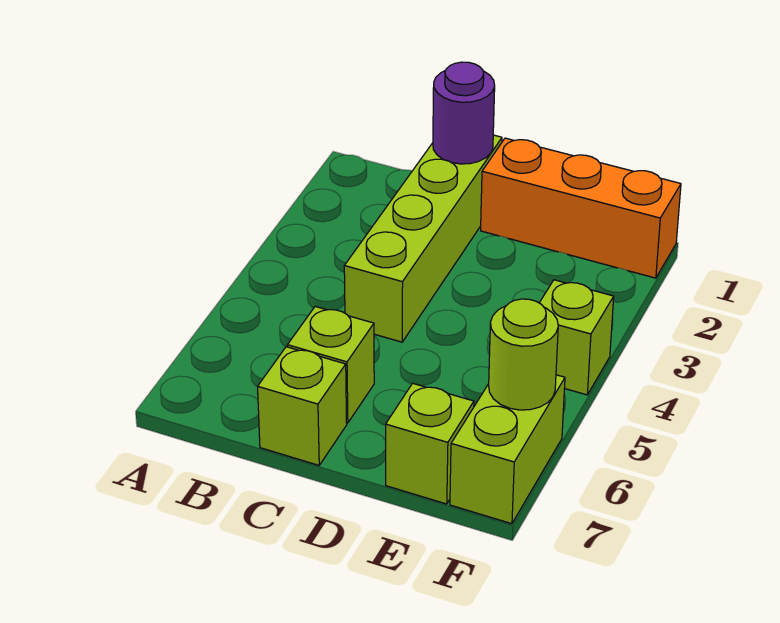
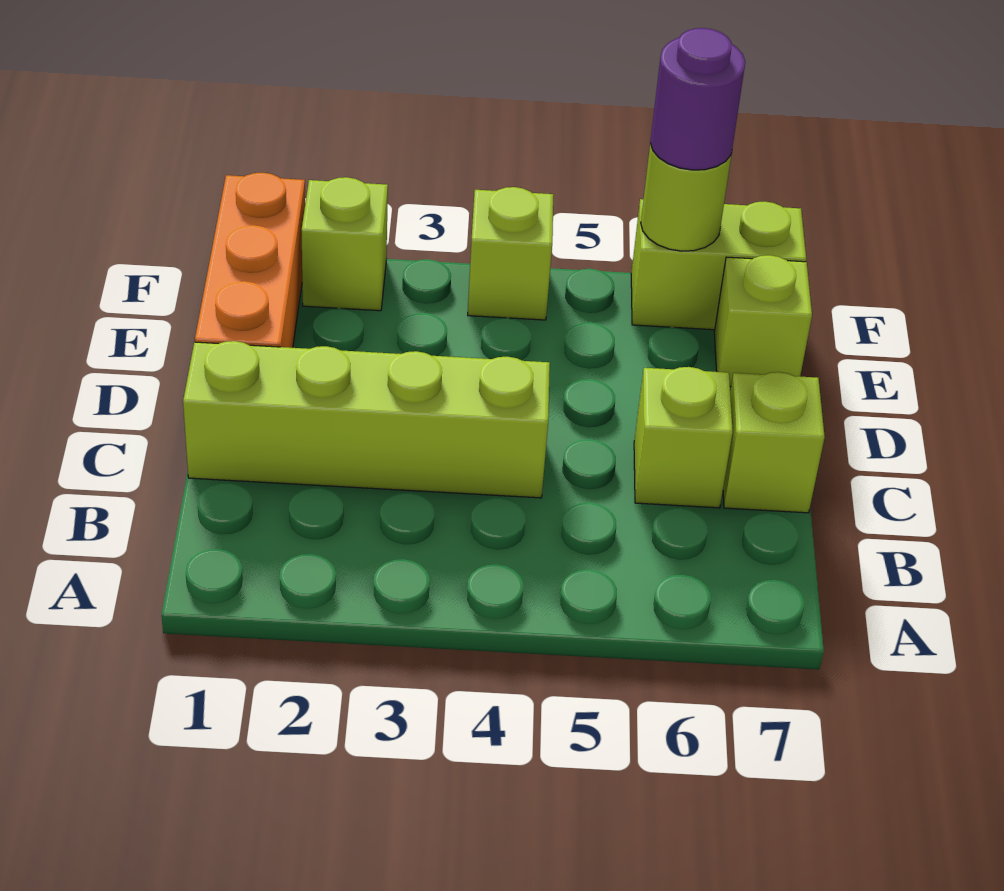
purple 1x1 round brick [433,62,495,164] -> purple 1x1 round brick moved to [650,28,745,170]
none -> lime 1x1 brick [301,177,388,311]

